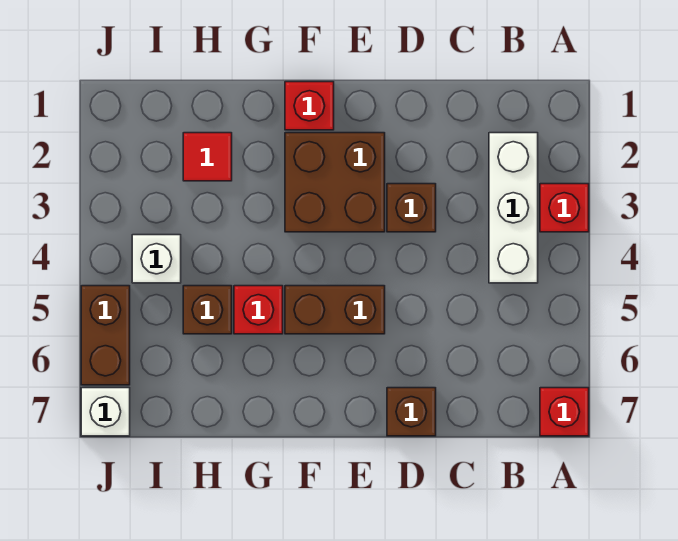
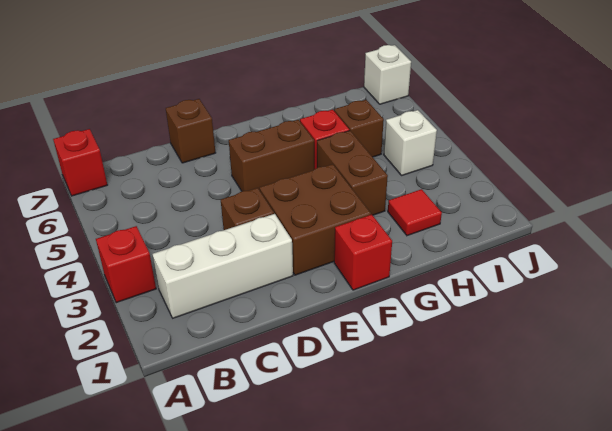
white 1x3 brick [489,133,538,283] -> white 1x3 brick turned to [153,214,293,318]
brown 1x2 brick [81,286,130,385] -> brown 1x2 brick moved to [317,131,388,215]

